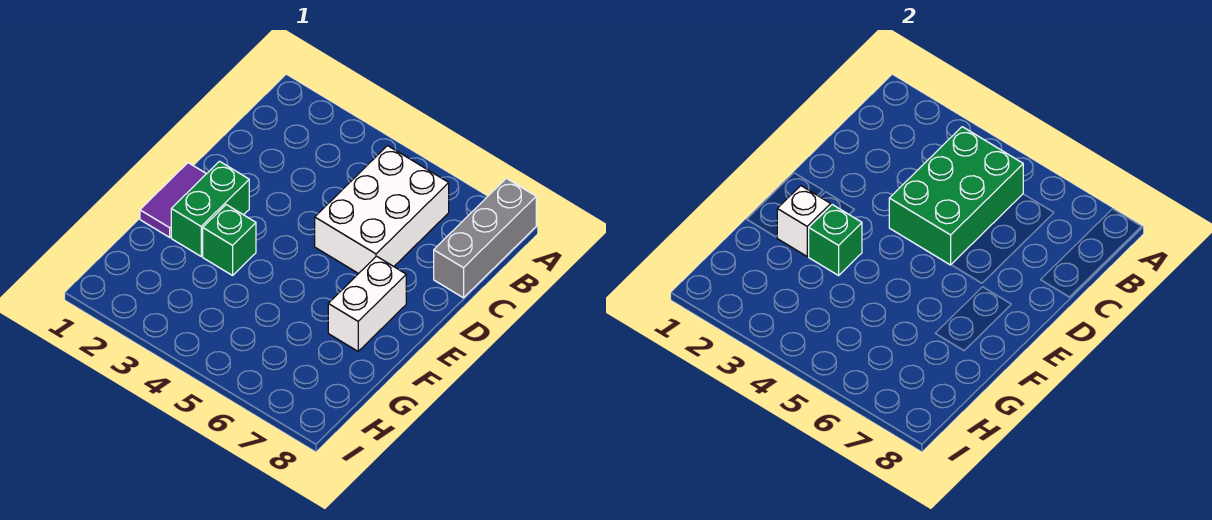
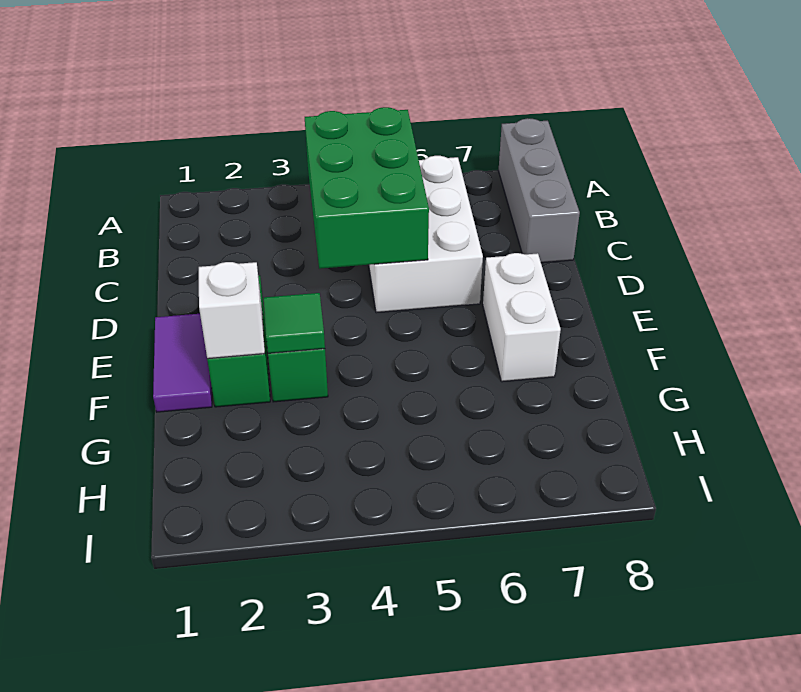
green 1x1 brick [809,205,862,275] -> green 1x1 tile [264,293,325,353]

